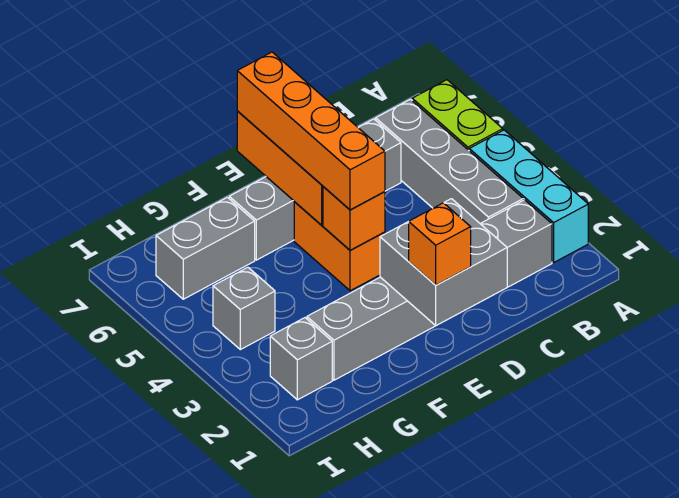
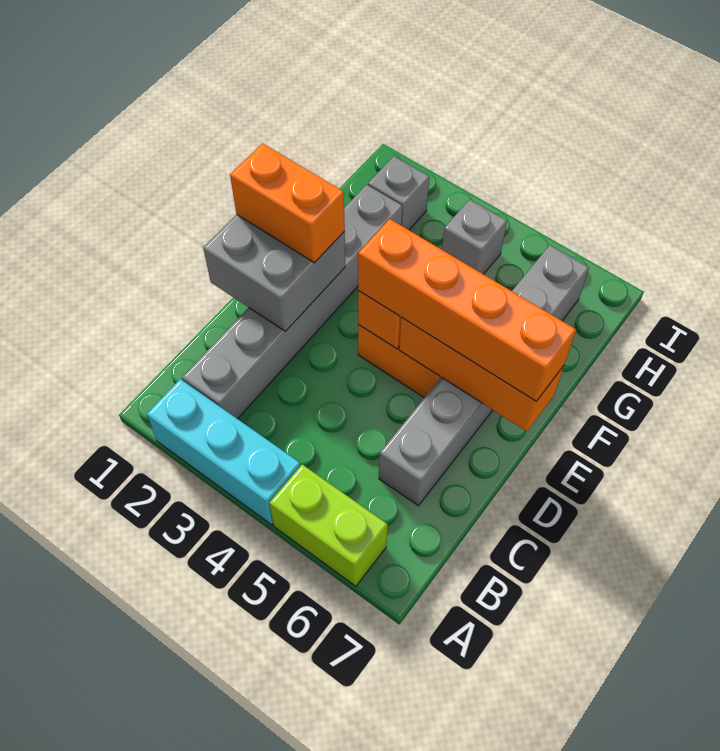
grey 1x4 brick [376,99,523,223] -> none
orange 1x1 brick [409,203,471,285] -> orange 1x2 brick [230,144,345,263]

